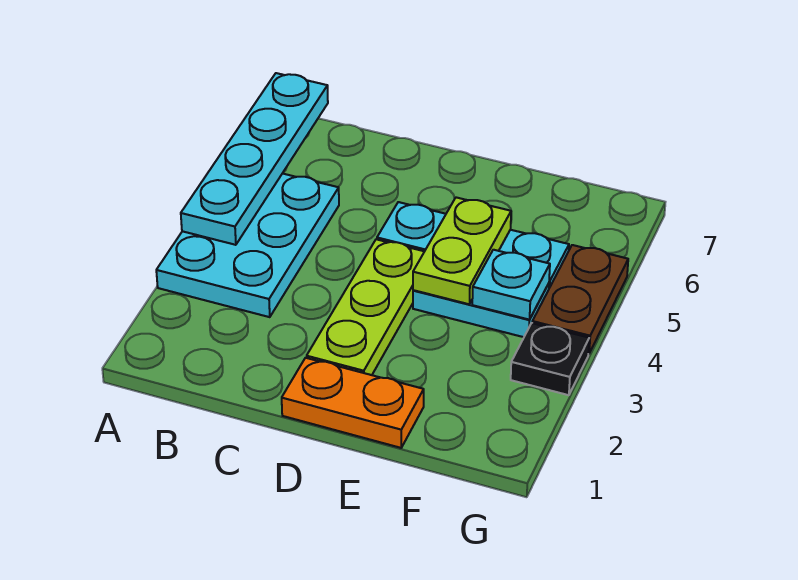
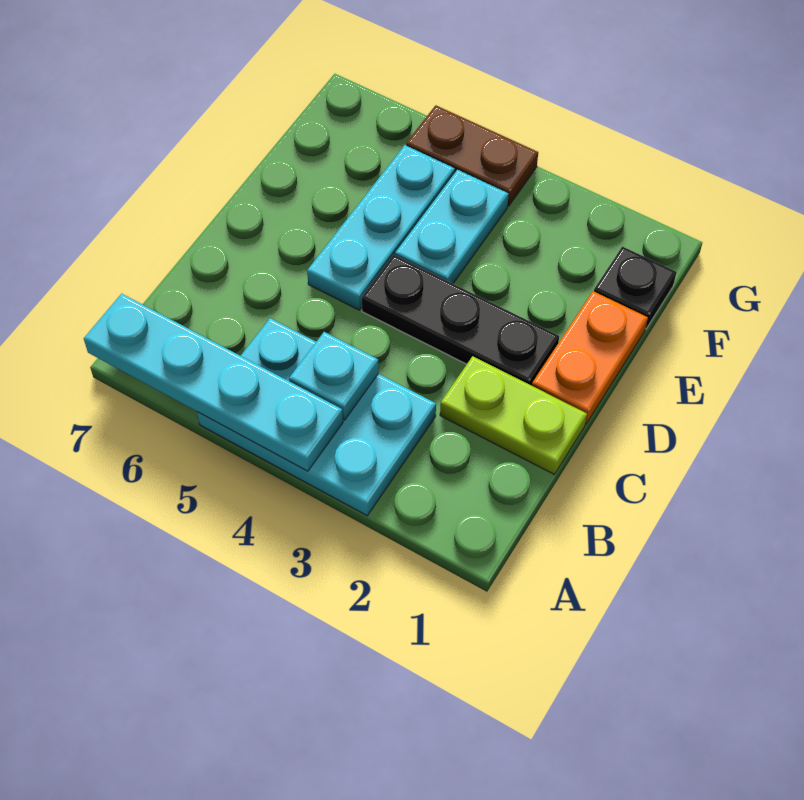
lime 1x3 plate [307,239,424,375] -> black 1x3 plate [362,255,559,386]
lime 1x2 plate [413,197,511,304] -> lime 1x2 plate moved to [440,356,587,474]
cyan 1x1 plate [472,250,550,320] -> cyan 1x1 plate moved to [289,332,379,420]
black 1x1 plate [511,323,589,395] -> black 1x1 plate moved to [594,247,677,329]

